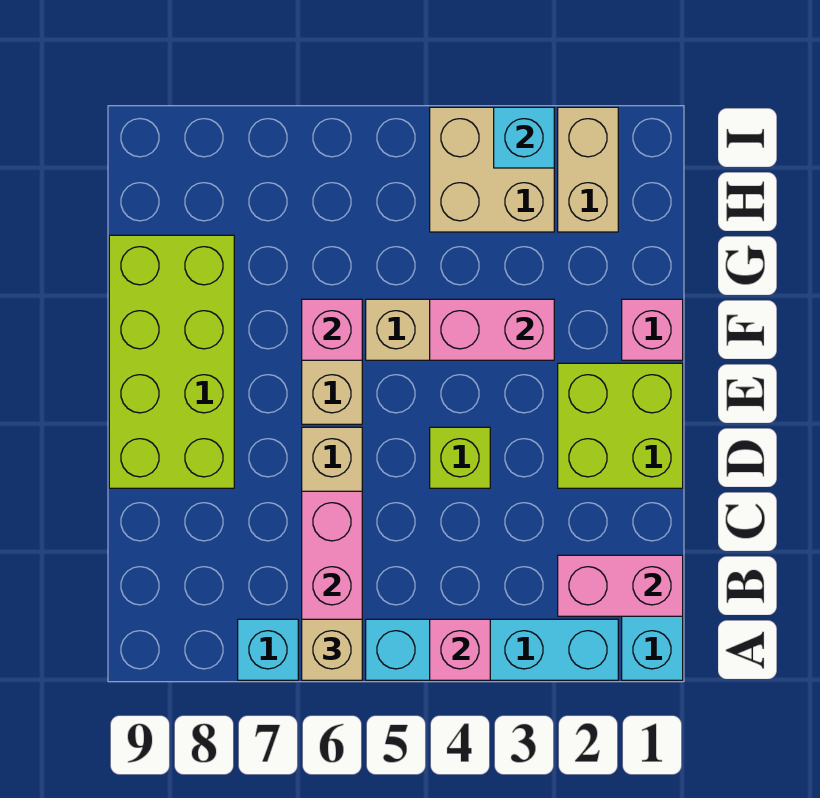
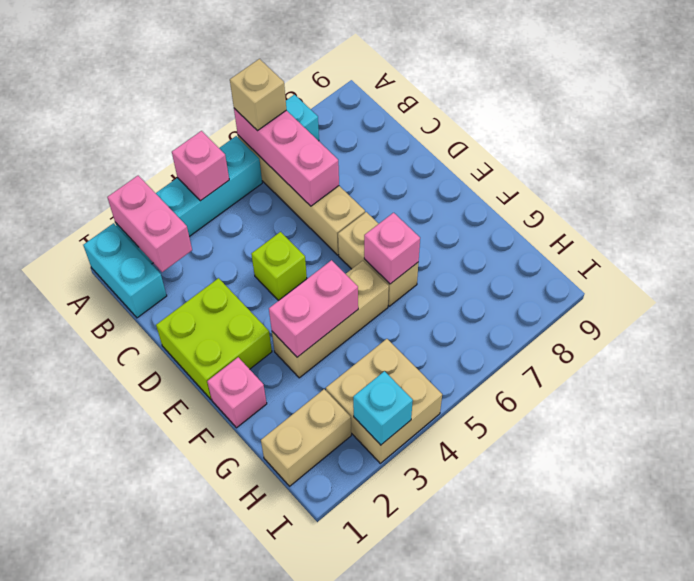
pink 1x2 brick [558,555,683,616] -> pink 1x2 brick turned to [107,176,192,272]
lime 2x4 brick [109,235,234,488] -> none
tan 1x2 brick [558,107,618,232] -> tan 1x2 brick turned to [261,389,351,486]

